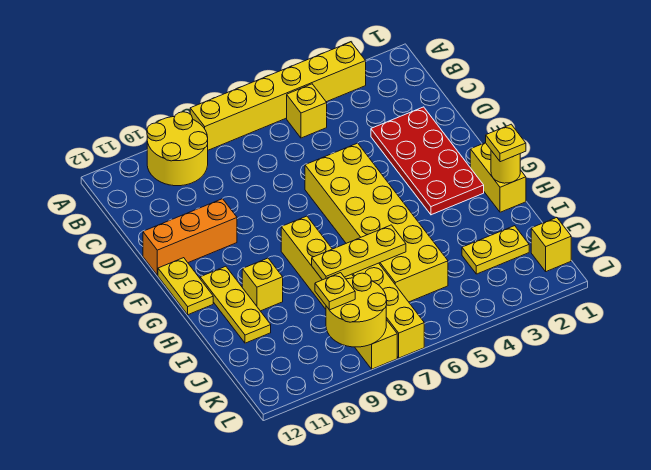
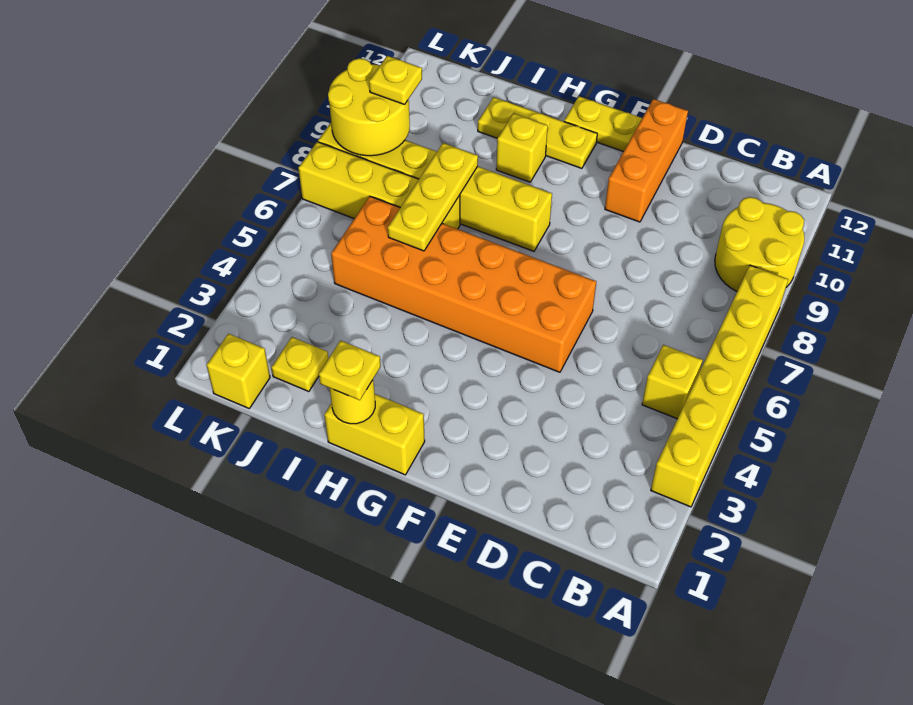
red 2x4 plate [371,107,484,215] -> none
yellow 2x6 brick [305,143,448,302] -> orange 2x6 brick [331,196,596,372]
yellow 1x2 plate [462,226,529,274] -> yellow 1x1 plate [271,337,328,392]

